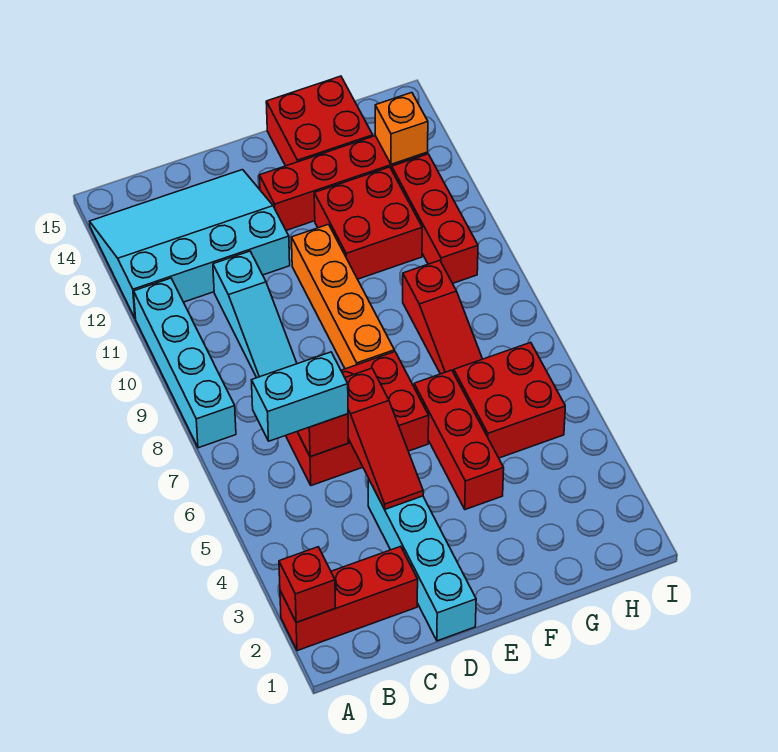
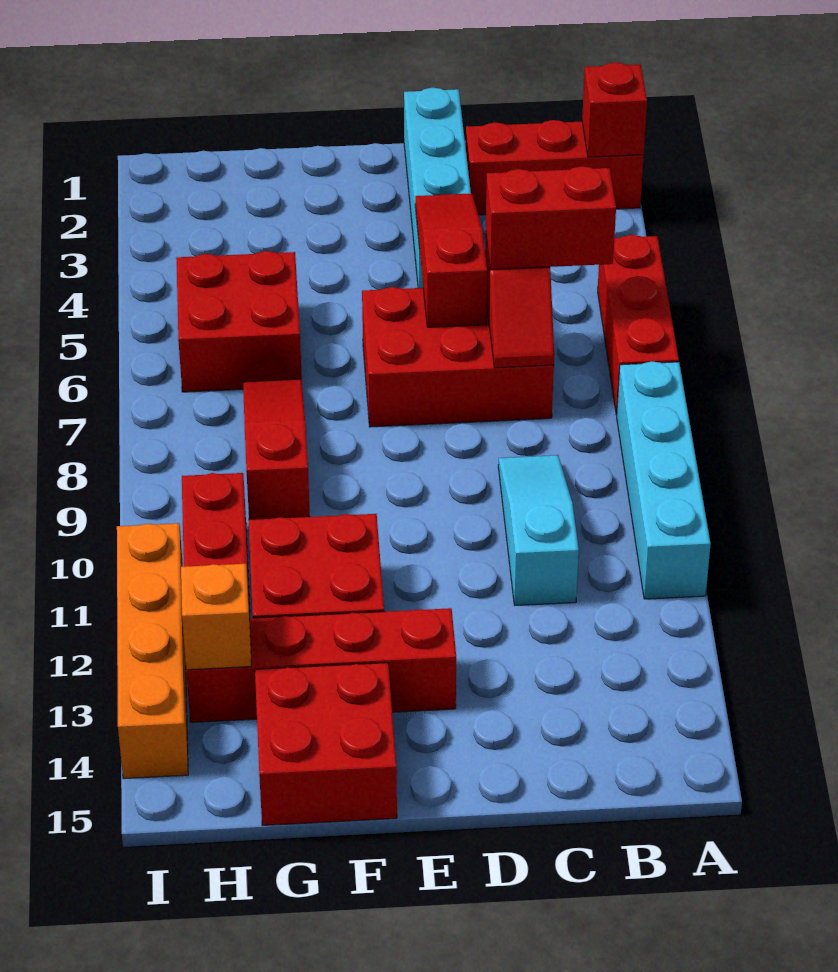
cyan 3x4 slope [90,170,290,319] -> none
cyan 1x2 brick [251,352,348,441] -> red 1x2 brick [486,166,616,270]
orange 1x4 brick [292,224,394,369] -> orange 1x4 brick moved to [117,523,188,779]
red 1x3 brick [414,370,504,510] -> red 1x3 brick moved to [598,235,679,415]

